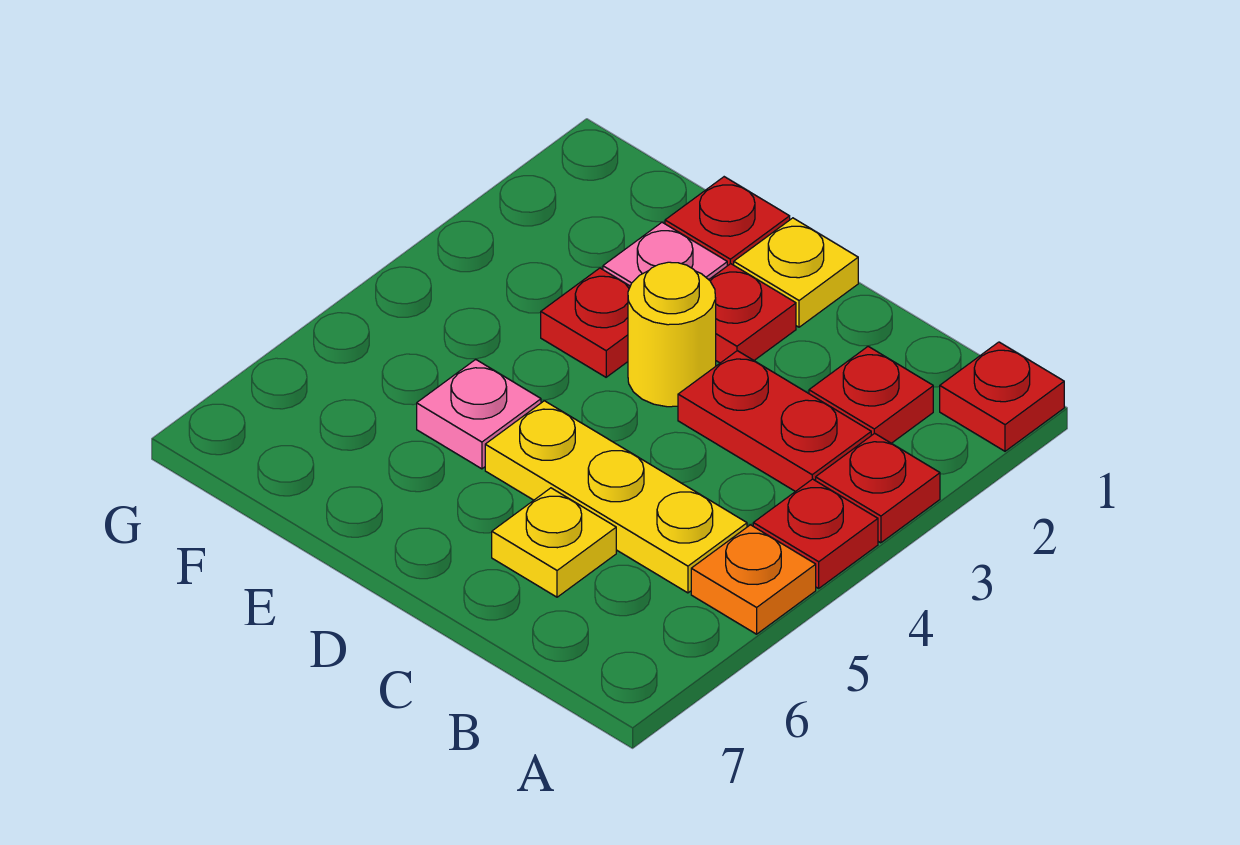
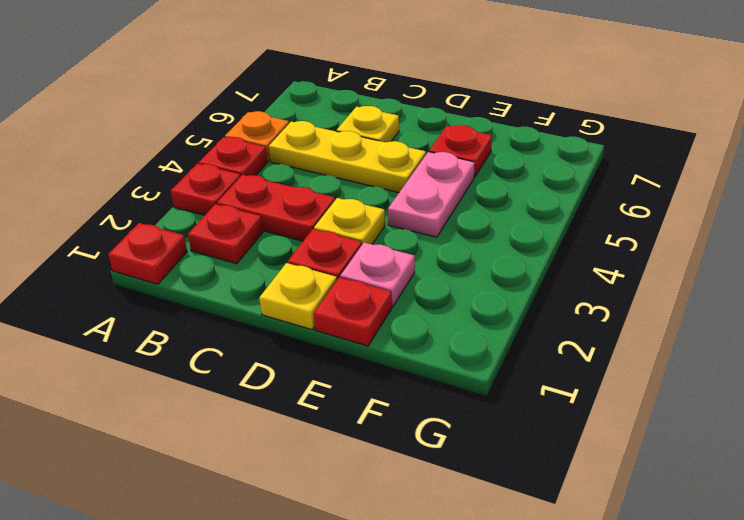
yellow 1x1 round brick [628,262,716,407] -> yellow 1x1 plate [314,198,385,244]
red 1x1 plate [541,268,630,377] -> red 1x1 plate moved to [429,125,492,177]
pink 1x1 plate [417,359,541,469] -> pink 1x2 plate [388,152,475,237]

